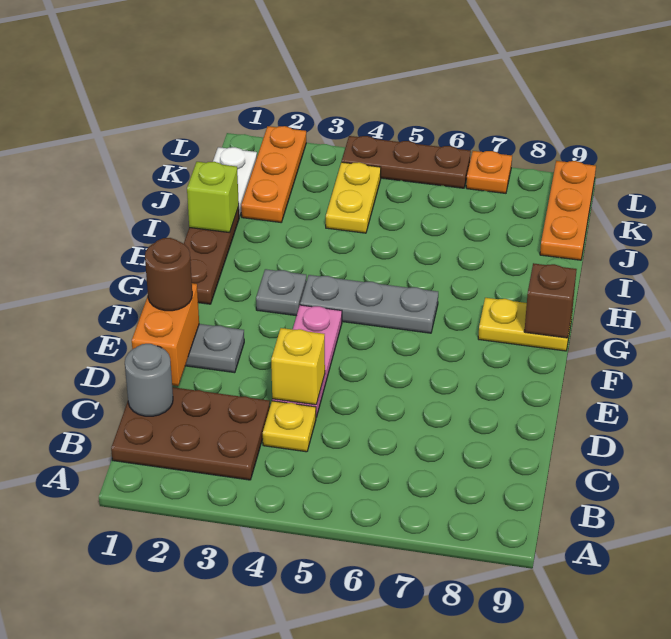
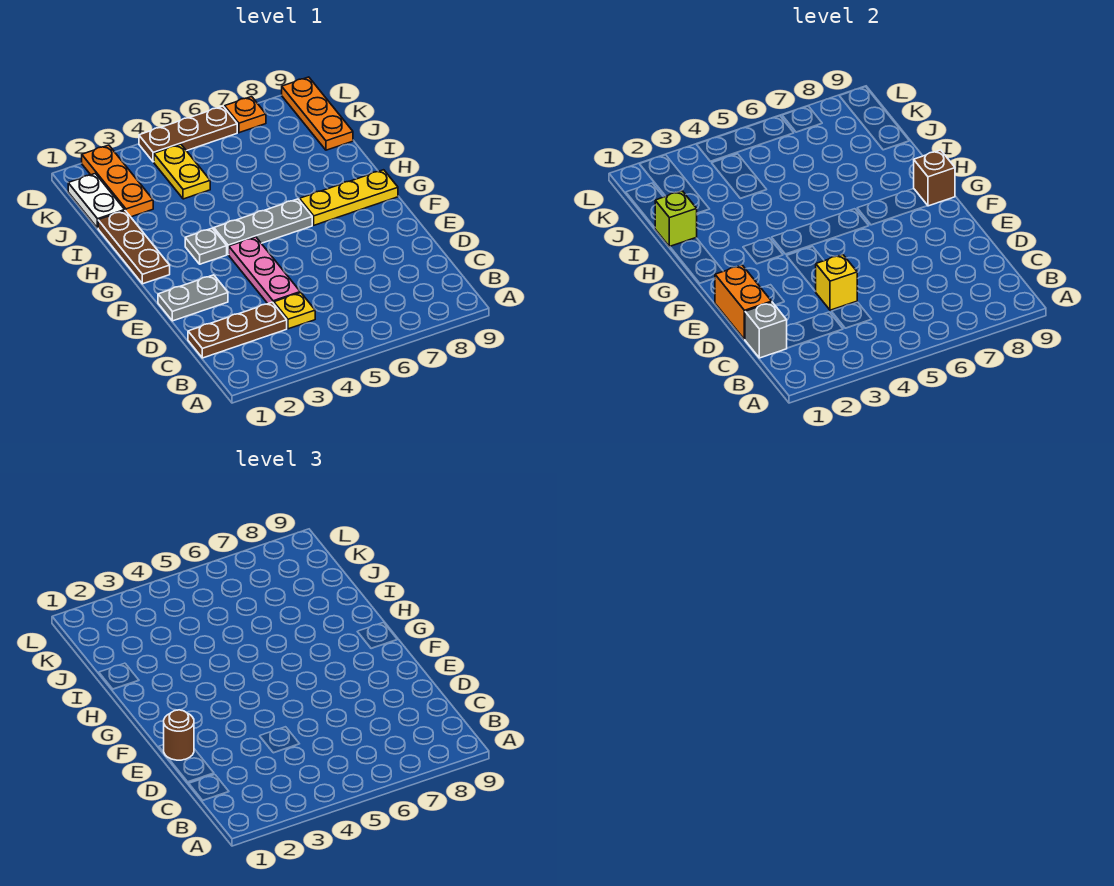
brown 2x3 plate [111,387,270,480] -> brown 1x3 plate [188,302,287,358]
grey 1x1 round brick [125,344,173,416] -> grey 1x1 brick [745,302,787,358]
yellow 1x2 plate [478,298,572,351] -> yellow 1x3 plate [300,170,398,225]

